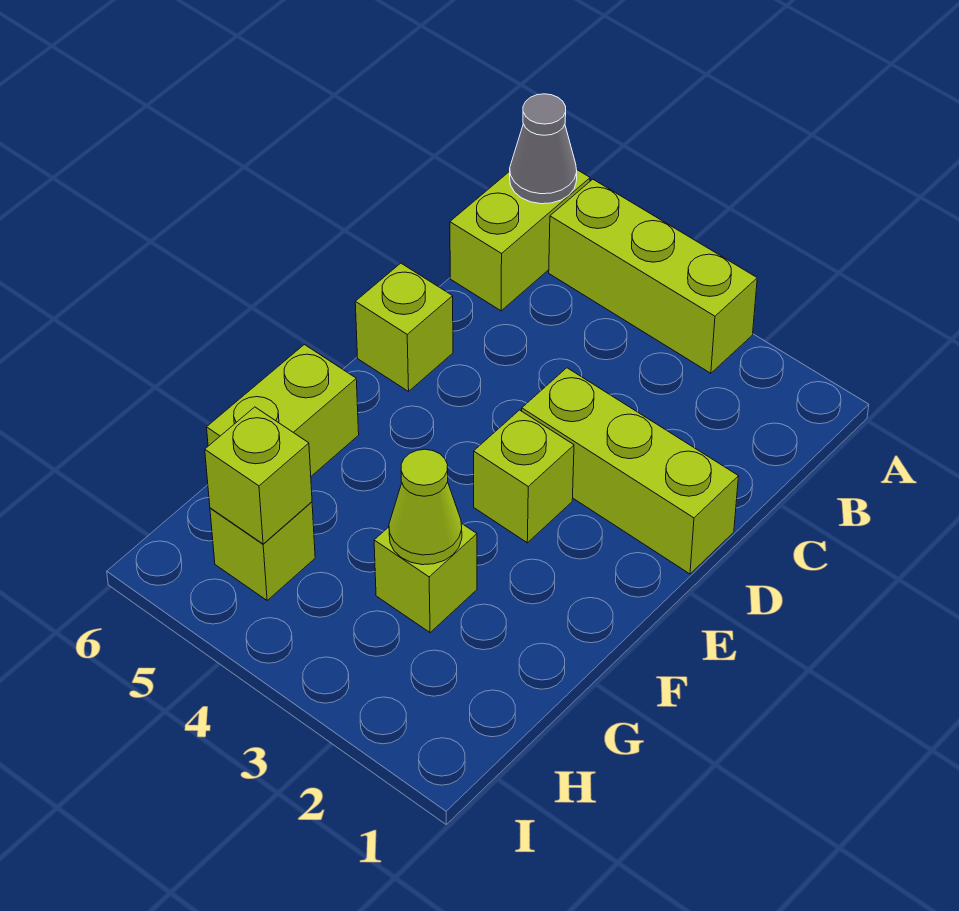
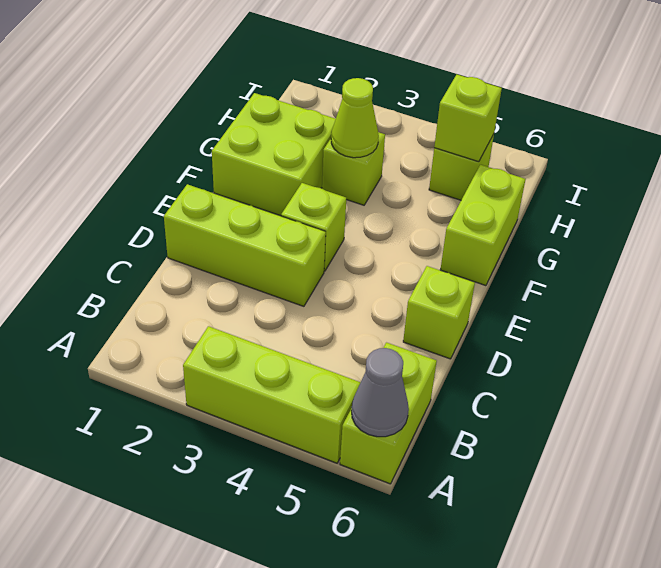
none -> lime 2x2 brick [212,93,336,216]

